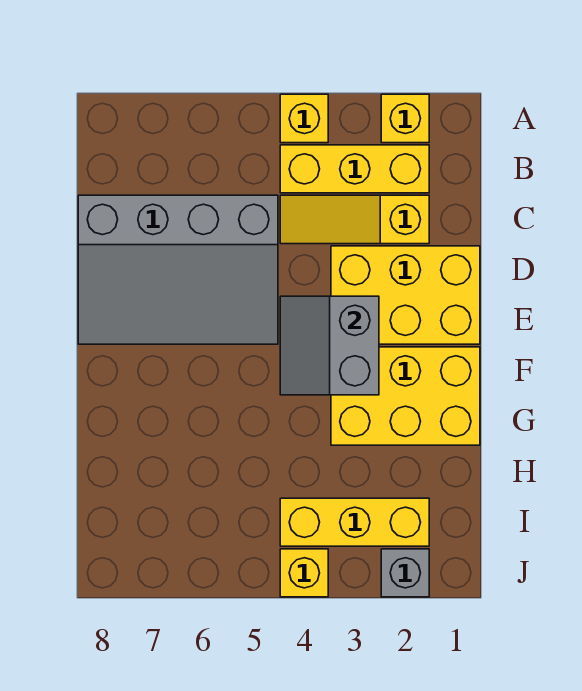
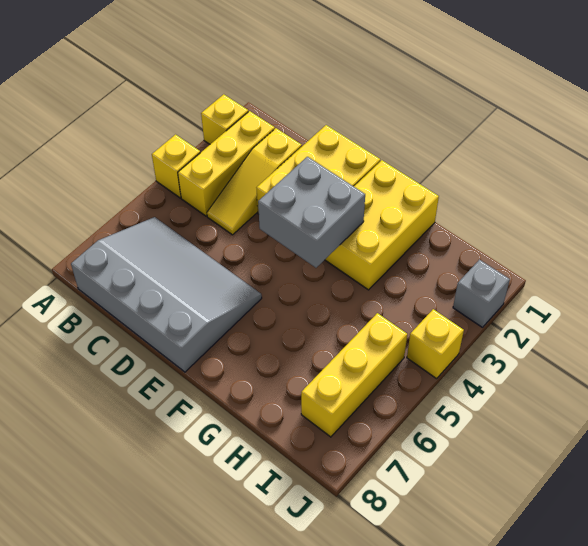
grey 3x4 slope [78,195,278,344] -> grey 3x4 slope turned to [71,217,262,372]
grey 2x2 slope [280,296,379,395] -> grey 2x2 brick [258,157,365,268]
yellow 1x3 brick [280,498,429,546] -> yellow 1x3 brick moved to [301,313,407,437]

